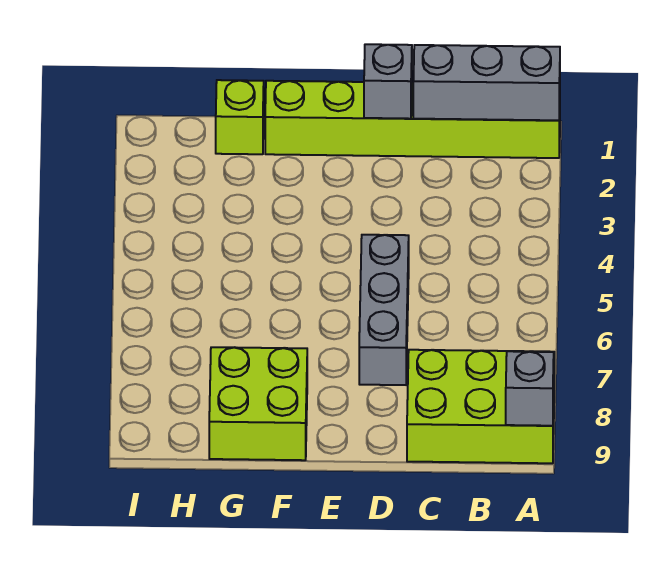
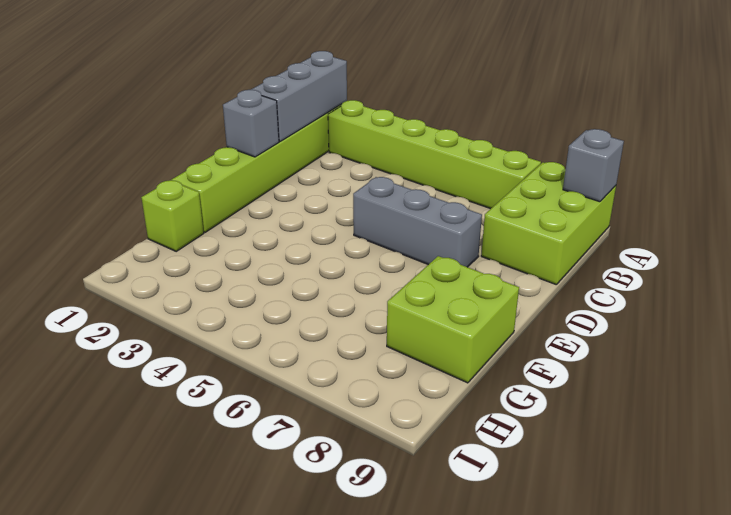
none -> lime 1x6 brick [328,100,541,209]

